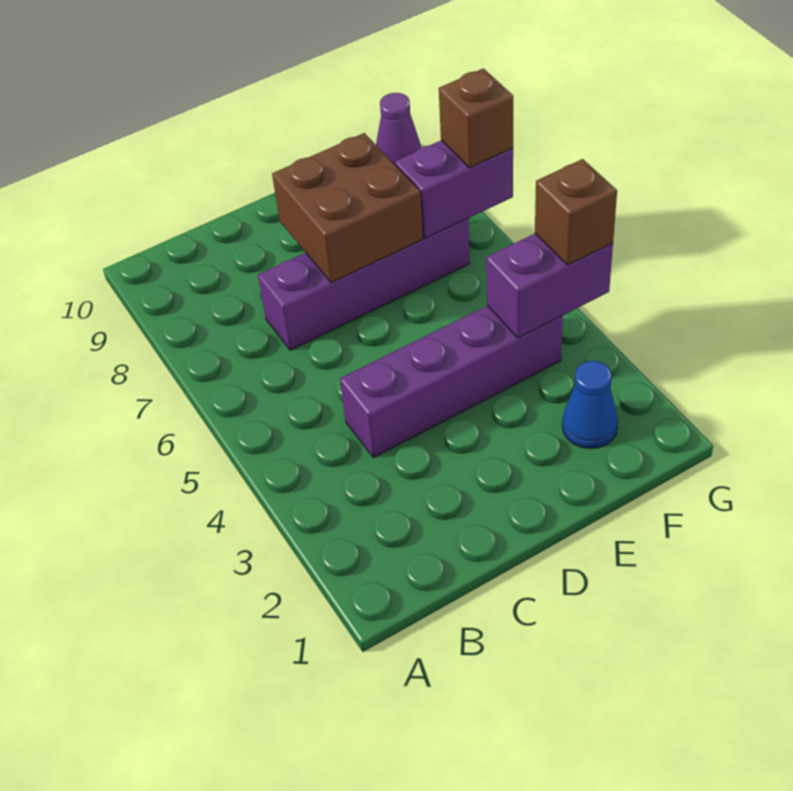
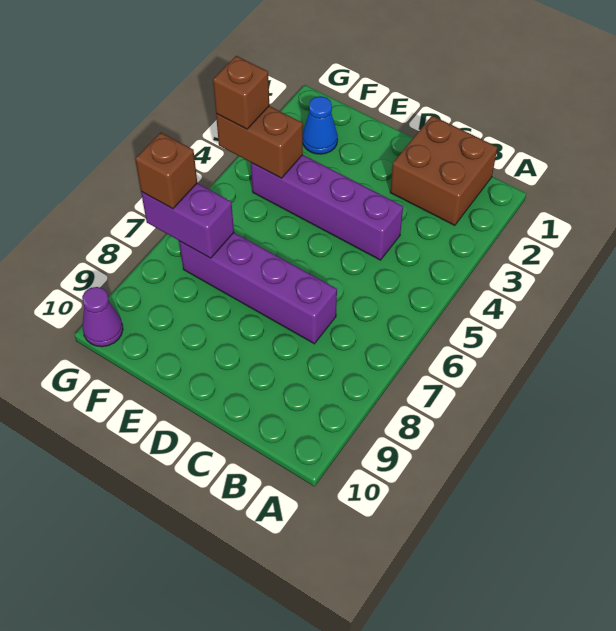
brown 2x2 brick [272,133,423,283] -> brown 2x2 brick moved to [390,116,497,225]
purple 1x2 brick [486,234,613,338] -> brown 1x2 brick [216,106,303,178]

